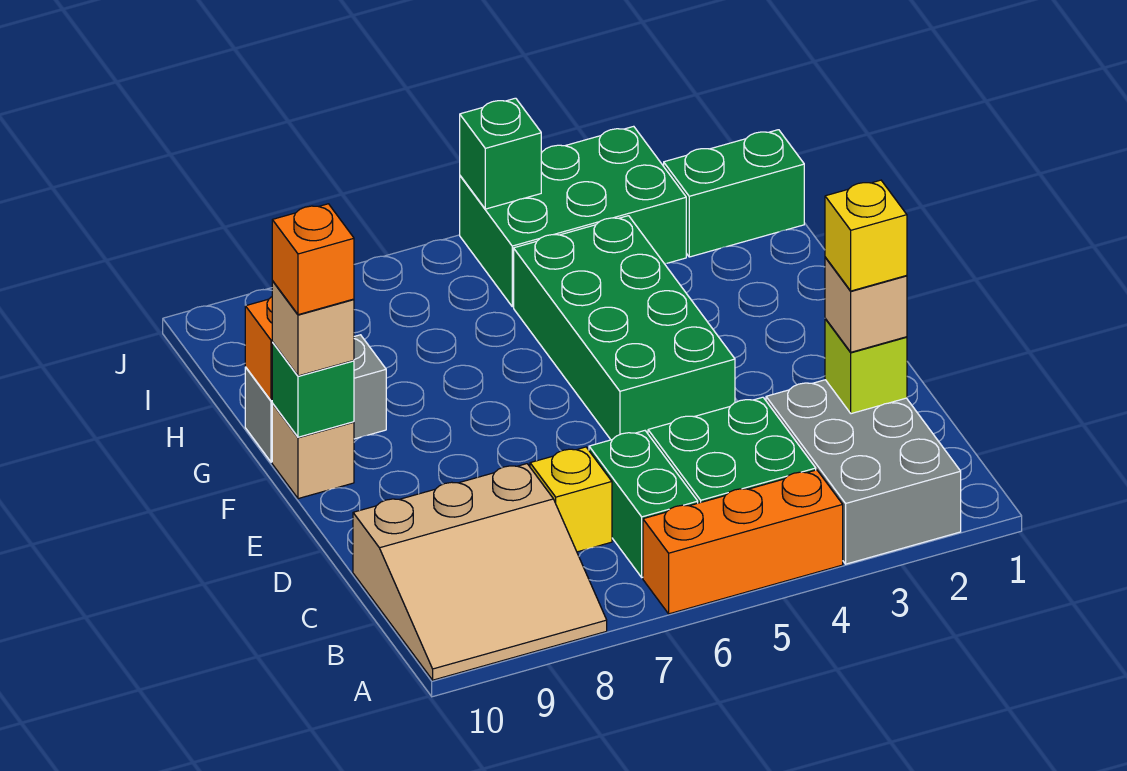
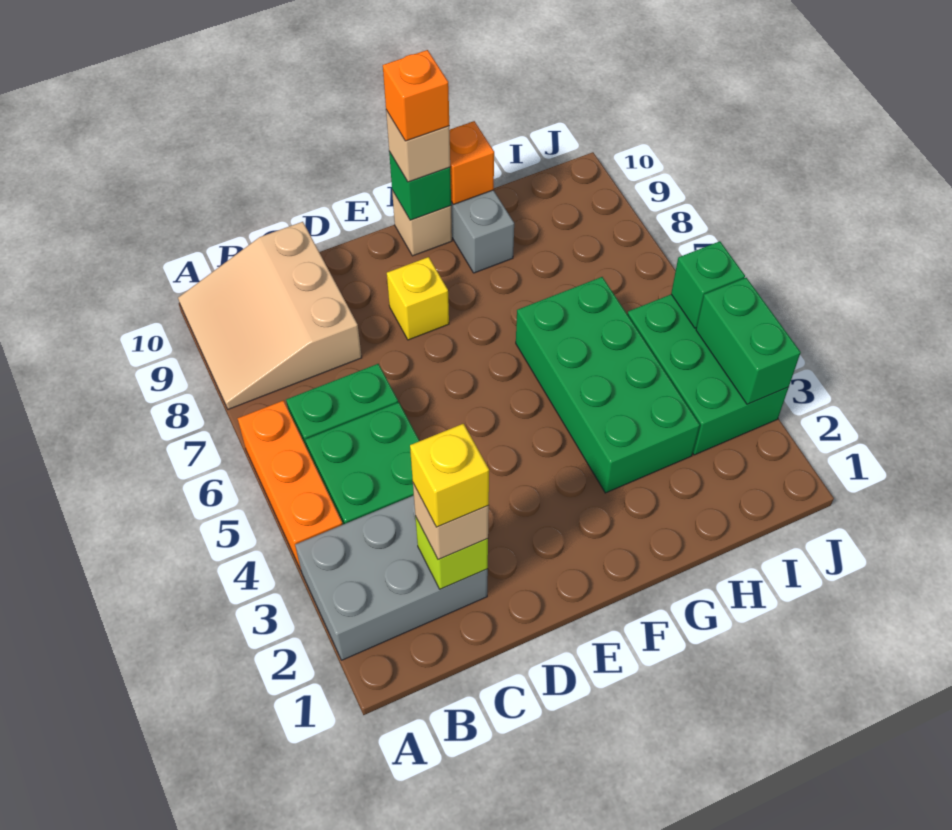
yellow 1x1 brick [530,447,612,552] -> yellow 1x1 brick moved to [387,257,449,340]
green 2x4 brick [514,216,735,440] -> green 2x4 brick turned to [516,277,700,493]
green 1x2 brick [664,130,804,257] -> green 1x2 brick moved to [696,278,801,404]

